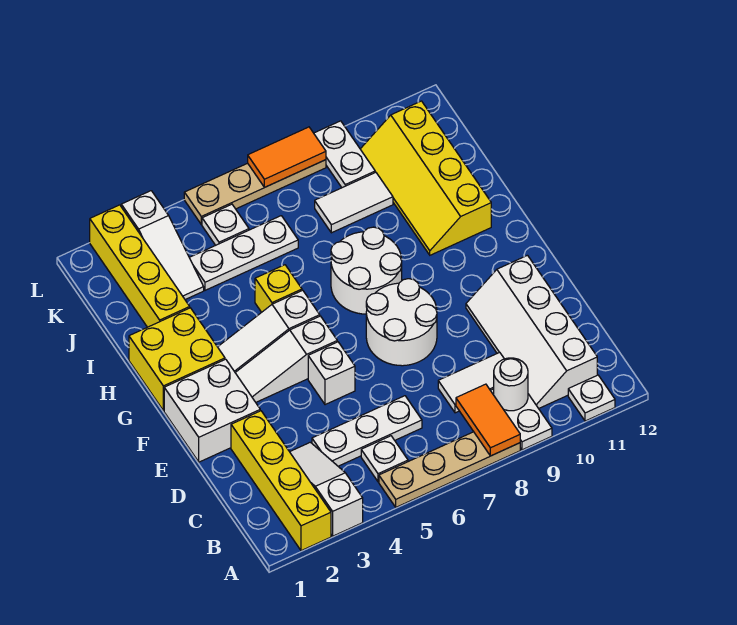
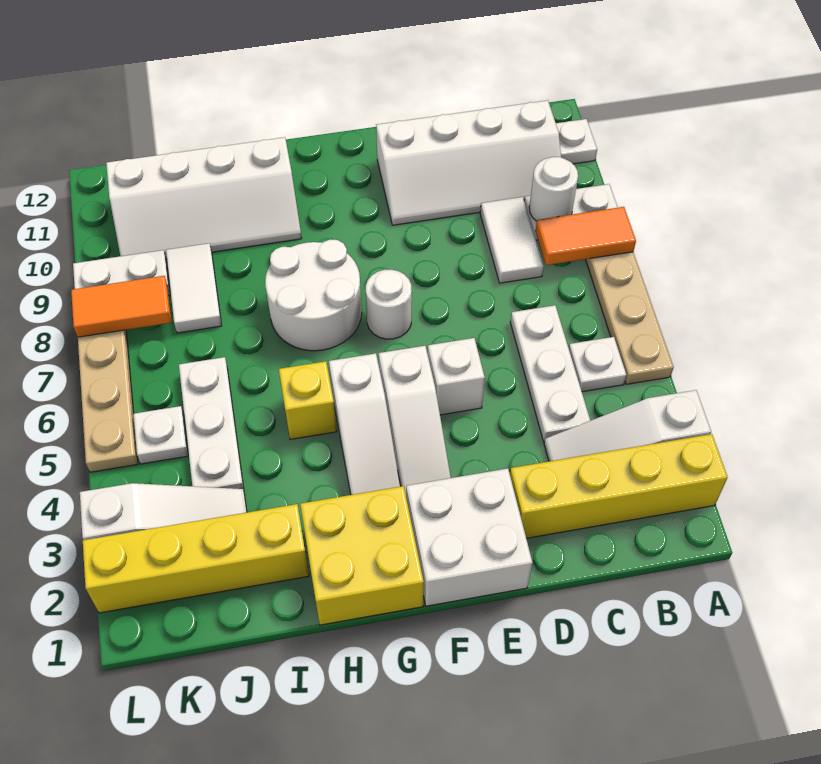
white 2x2 round brick [366,279,437,366] -> white 1x1 round brick [366,270,412,339]
yellow 2x4 slope [361,101,491,255] -> white 2x4 slope [106,137,302,259]
orange 1x2 tile [248,127,326,188] -> orange 1x2 tile turned to [71,276,172,337]

